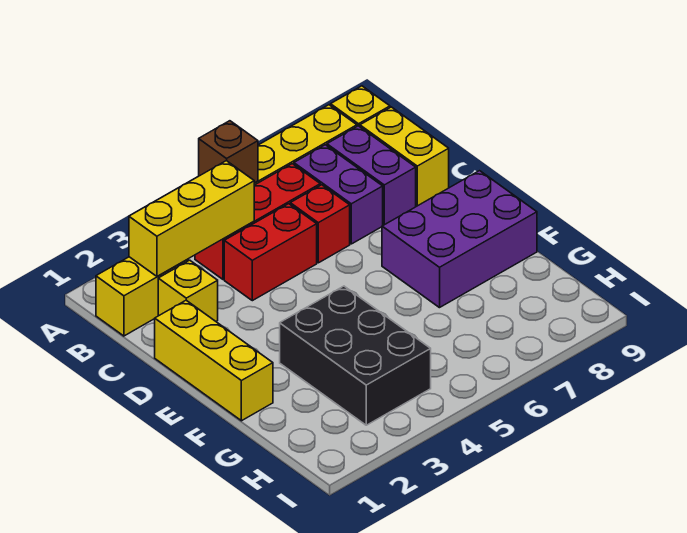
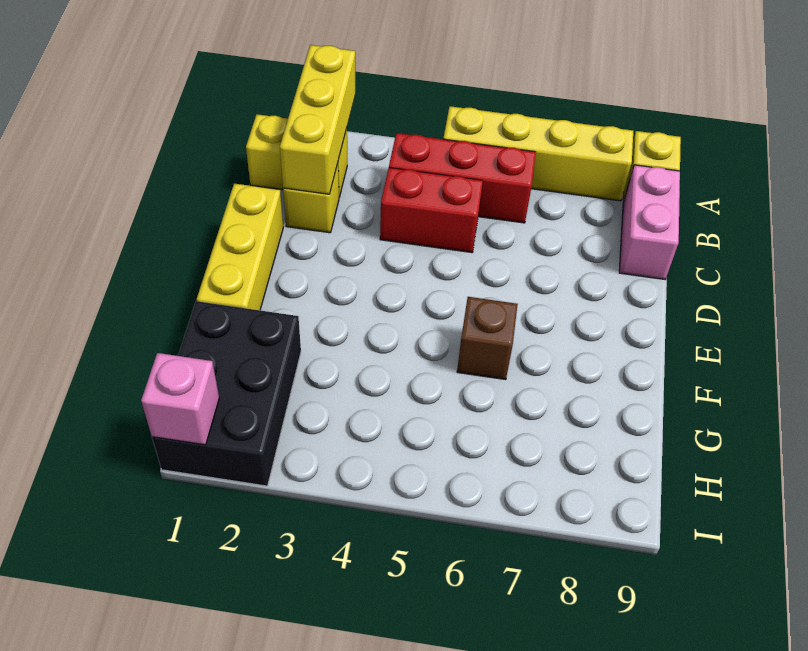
brown 1x1 brick [199,121,258,183] -> brown 1x1 brick moved to [457,297,518,380]
yellow 1x3 brick [129,161,254,276] -> yellow 1x3 brick turned to [280,45,355,194]
purple 1x2 brick [294,145,383,244] -> none
purple 1x2 brick [327,126,416,225] -> none
yellow 1x2 brick [360,107,449,206] -> pink 1x2 brick [619,165,680,279]
red 1x1 brick [290,185,350,263] -> none
purple 2x3 brick [382,171,537,308] -> none
black 2x3 brick [280,286,431,425] -> black 2x3 brick moved to [152,301,301,486]
none -> pink 1x1 brick [141,353,219,445]

